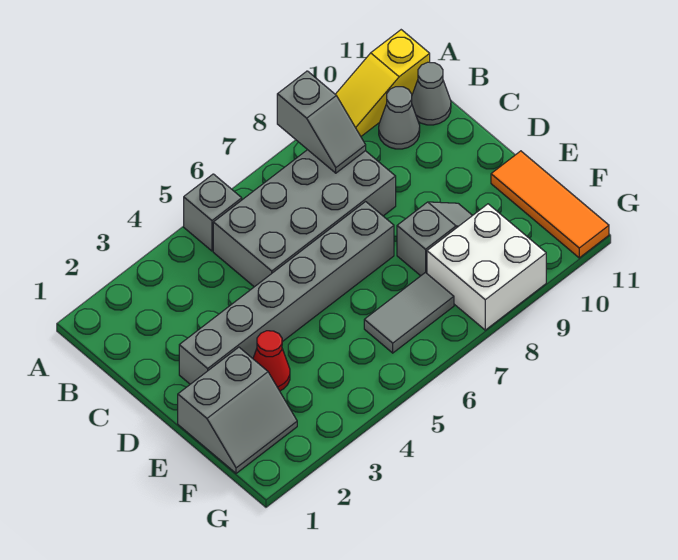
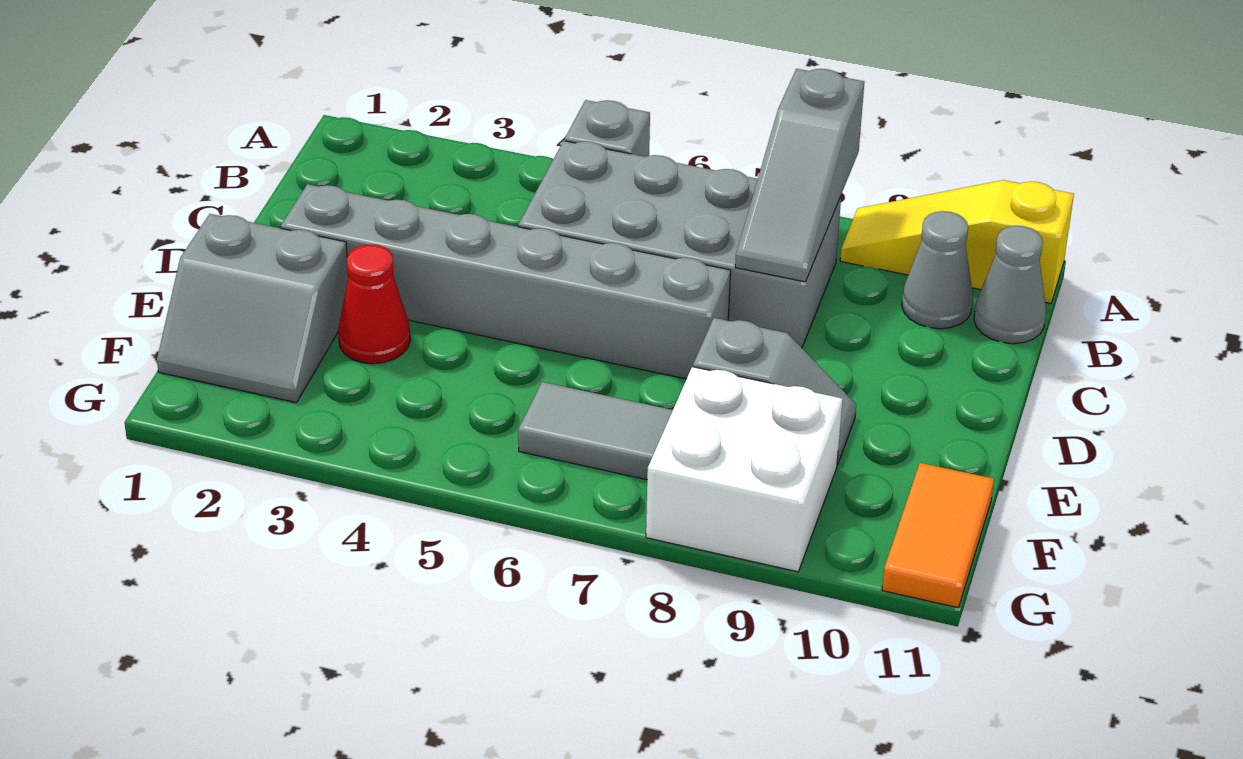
grey 1x2 slope [277,71,366,173] -> grey 1x3 slope [735,69,864,282]
orange 1x3 tile [491,151,609,258] -> orange 1x2 tile [882,463,994,608]

